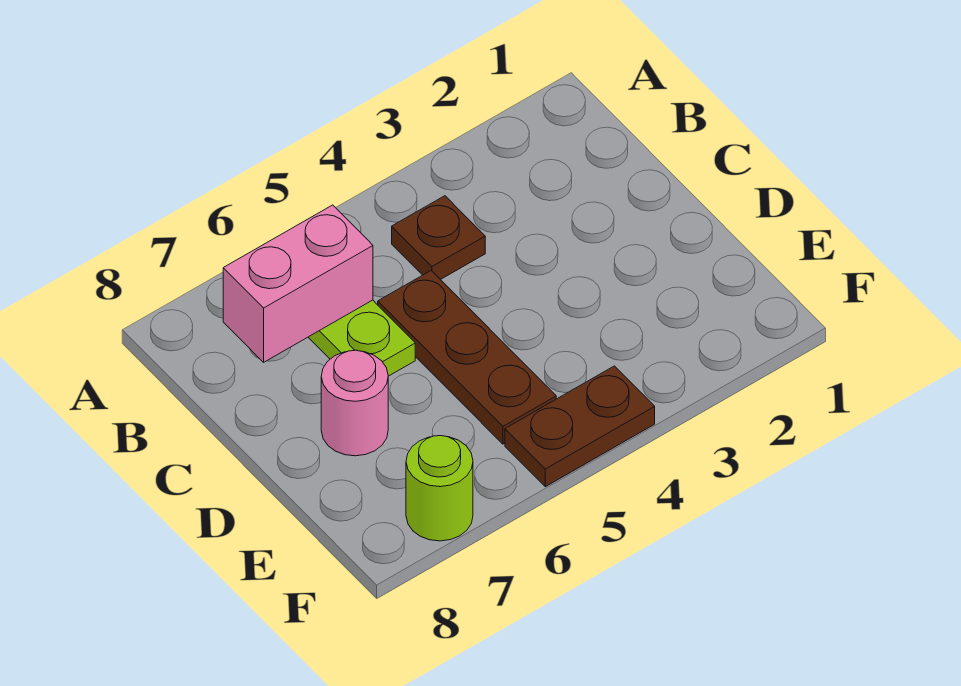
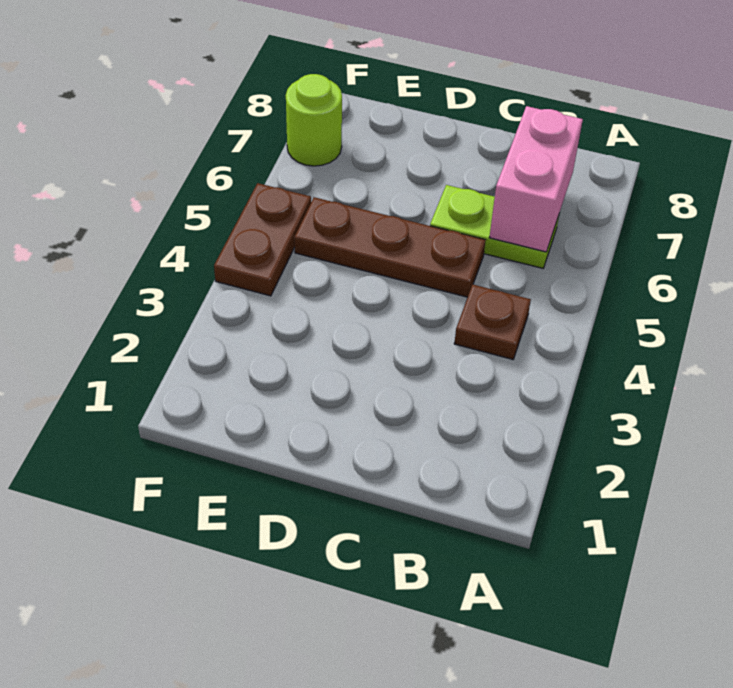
pink 1x1 round brick [321,350,388,456] -> none

